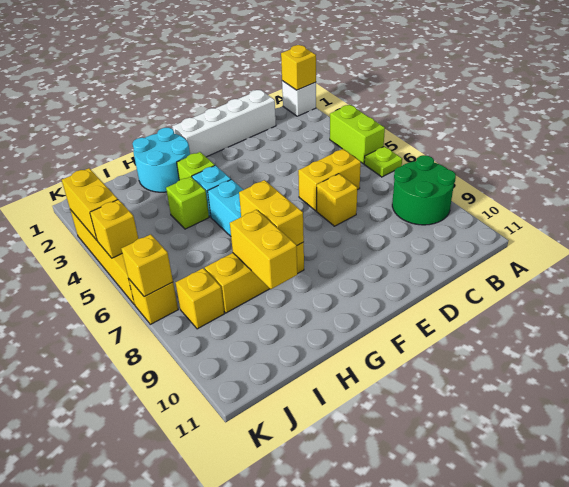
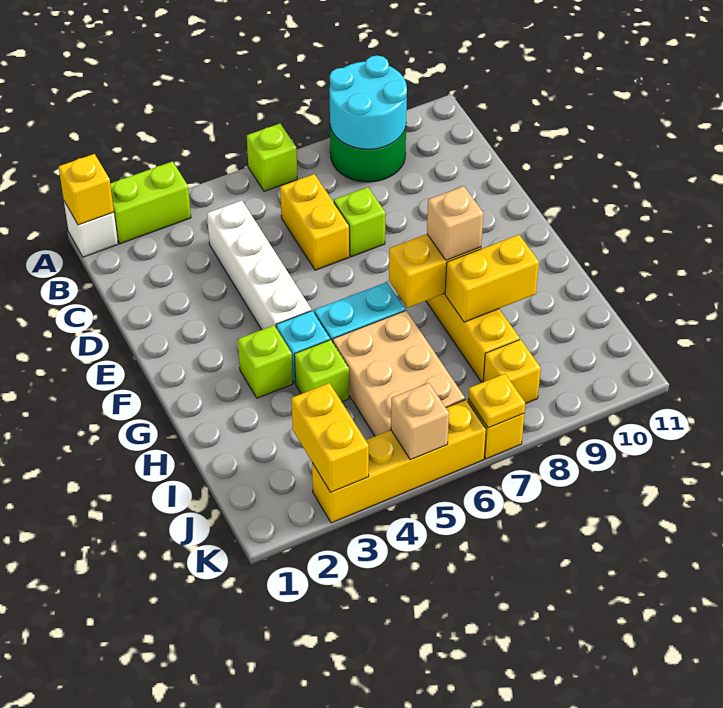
lime 1x2 brick [330,105,385,164] -> lime 1x2 brick moved to [110,161,191,244]
lime 1x1 plate [364,146,402,177] -> lime 1x1 brick [247,124,297,191]
white 1x4 brick [172,90,276,157] -> white 1x4 brick moved to [207,200,312,330]
yellow 1x1 brick [317,174,357,226] -> lime 1x1 brick [334,187,385,257]
cyan 2x2 round brick [133,128,190,192] -> cyan 2x2 round brick moved to [329,56,407,149]
none -> tan 1x1 brick [427,186,483,260]
none -> tan 2x3 brick [333,311,465,436]
yellow 1x2 brick [62,168,118,240] -> yellow 1x2 brick turned to [291,383,369,492]
yellow 1x1 brick [90,200,138,258] -> tan 1x1 brick [391,383,449,460]
yellow 1x1 brick [121,234,173,297] -> yellow 1x1 plate [468,374,525,428]

